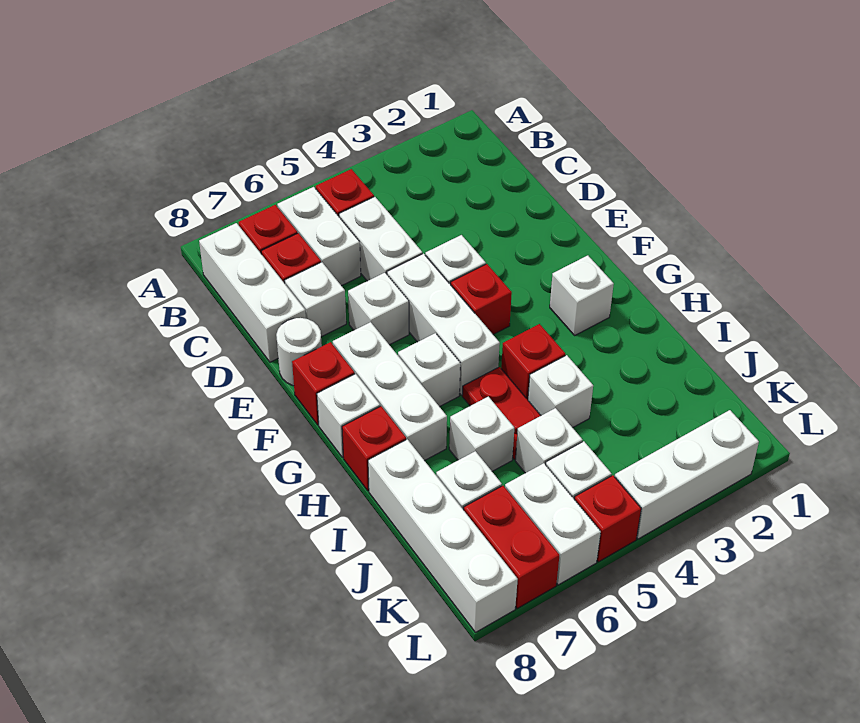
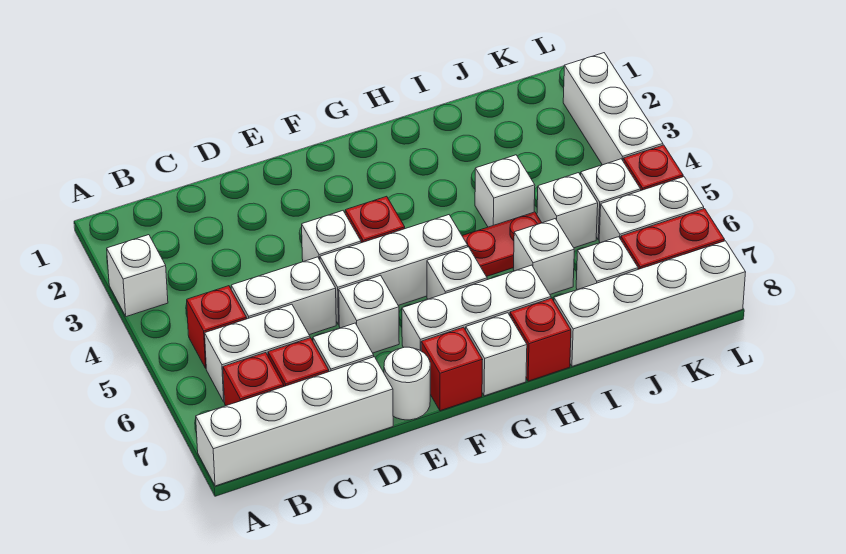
white 1x3 brick [199,223,306,362] -> white 1x4 brick [196,357,393,486]
white 1x1 brick [550,255,614,335] -> white 1x1 brick moved to [107,235,168,317]
red 1x1 brick [501,324,565,400] -> none

